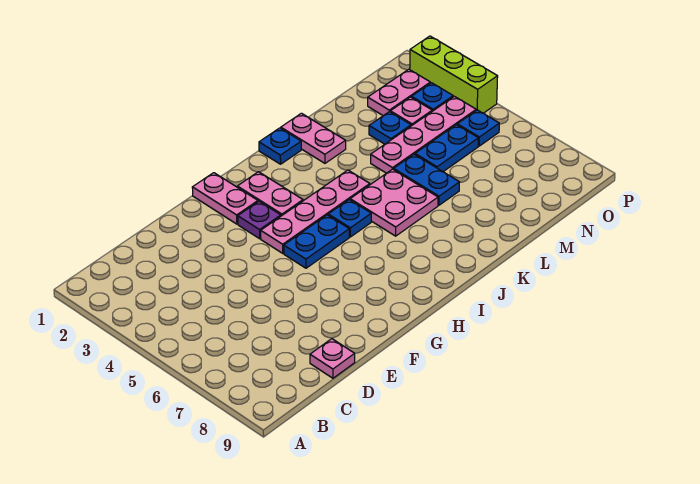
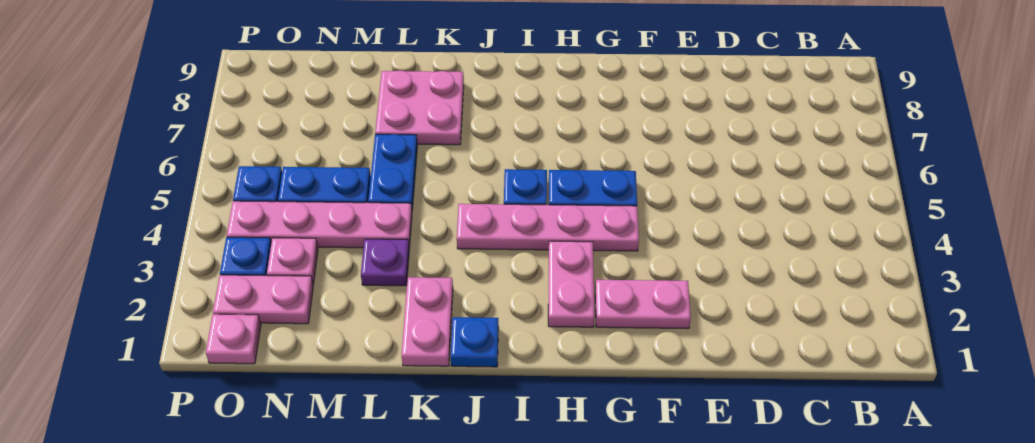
pink 1x1 plate [310,339,355,378] -> pink 1x1 plate moved to [206,314,261,364]
pink 1x2 plate [192,173,258,224] -> pink 1x2 plate turned to [595,280,691,329]
purple 1x1 plate [238,201,281,239] -> purple 1x1 plate moved to [361,239,409,286]
pink 2x2 plate [350,169,438,236] -> pink 2x2 plate moved to [375,71,464,145]
blue 1x1 plate [369,112,411,144] -> none
lime 1x3 brick [410,36,498,113] -> none

